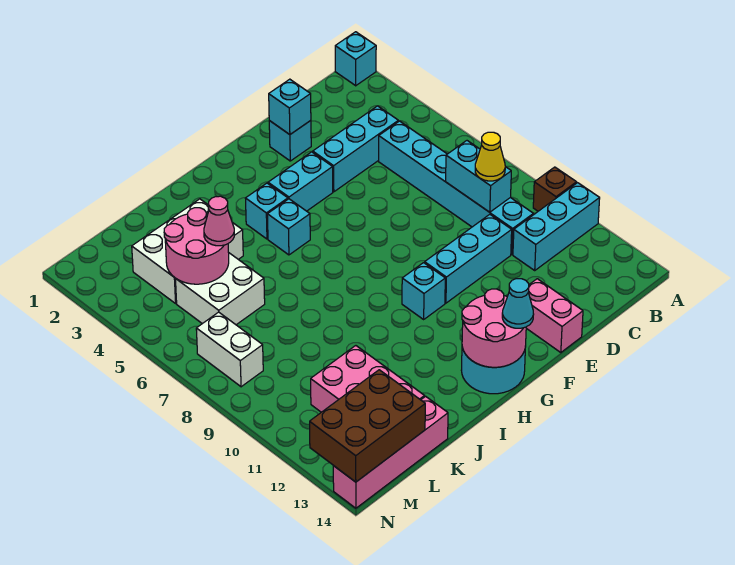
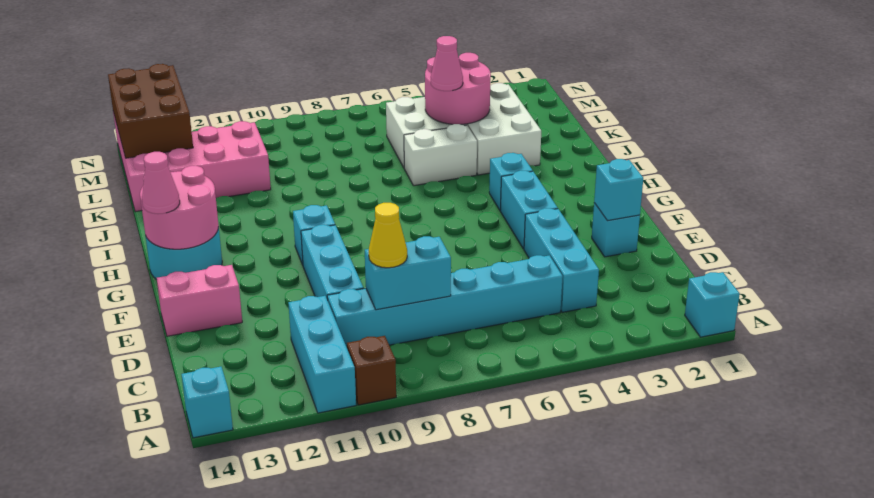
cyan 1x1 cone [502,279,534,328] -> pink 1x1 cone [142,152,180,214]
cyan 1x1 brick [267,199,310,255] -> cyan 1x1 brick moved to [181,367,233,438]
white 1x2 brick [196,312,263,387] -> white 1x2 brick moved to [404,124,477,186]

